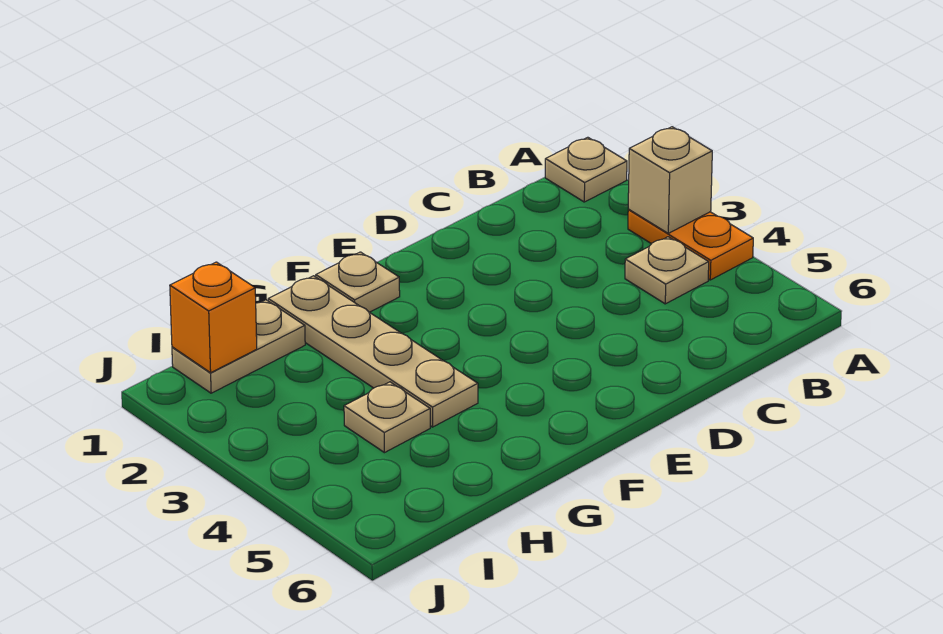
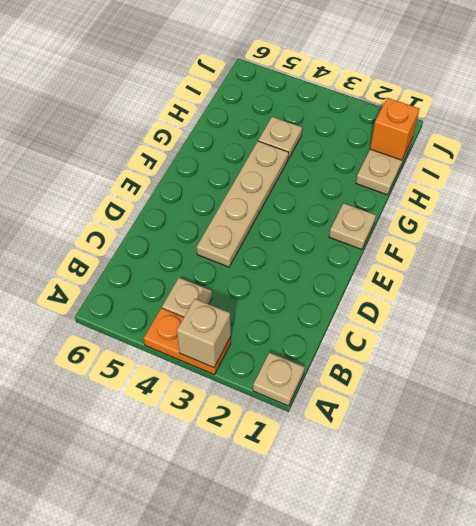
tan 1x4 plate [268,276,478,427] -> tan 1x4 plate turned to [197,141,289,267]

